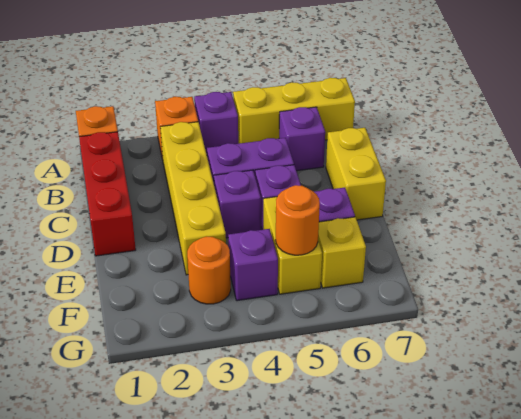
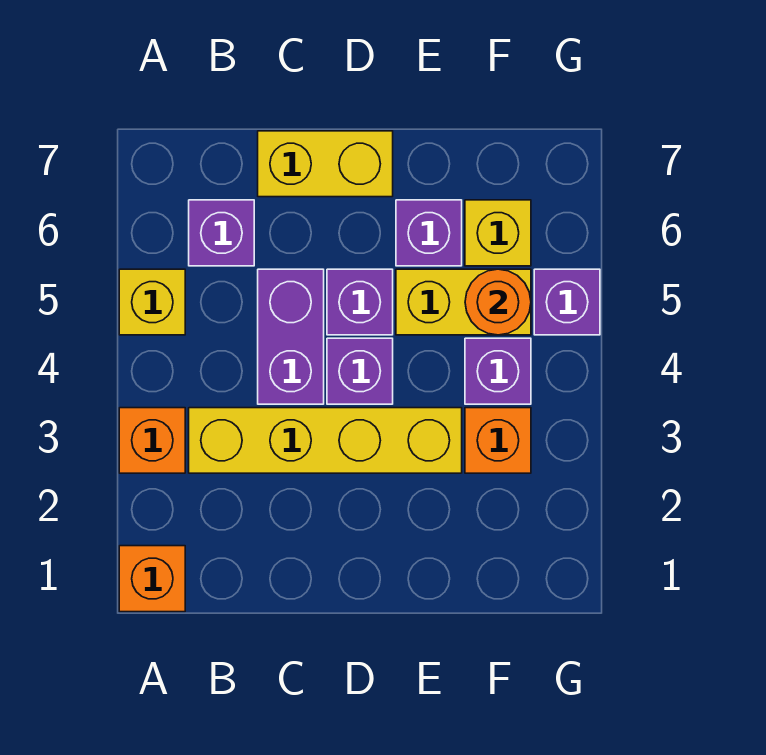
purple 1x1 brick [194,92,238,154] -> purple 1x1 brick moved to [534,269,600,335]
yellow 1x3 brick [233,78,355,144] -> yellow 1x1 brick [119,269,185,335]
red 1x3 brick [79,132,136,256] -> none
orange 1x1 round brick [187,236,231,304] -> orange 1x1 brick [465,408,531,473]

